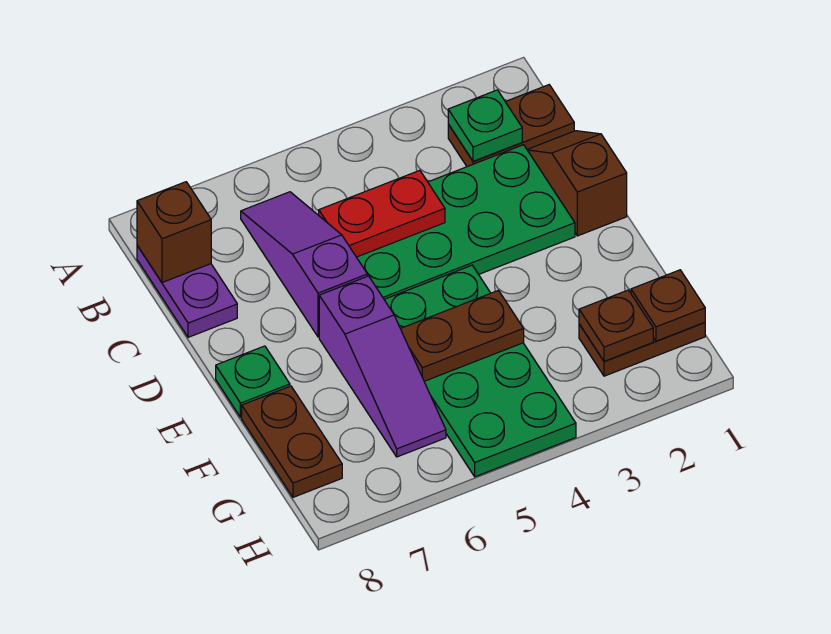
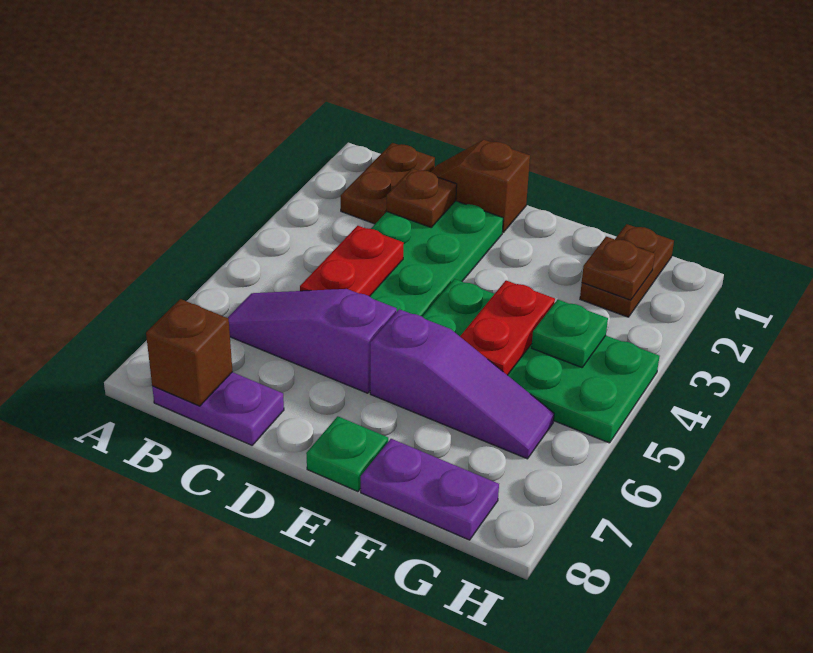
green 1x1 plate [448,90,522,161] -> green 1x1 plate moved to [532,300,608,368]
brown 1x2 plate [401,290,524,381] -> red 1x2 plate [460,280,555,375]
brown 1x2 plate [242,386,342,497] -> purple 1x2 plate [361,439,499,540]
brown 1x1 plate [631,270,705,341] -> brown 1x1 plate moved to [387,168,457,227]

